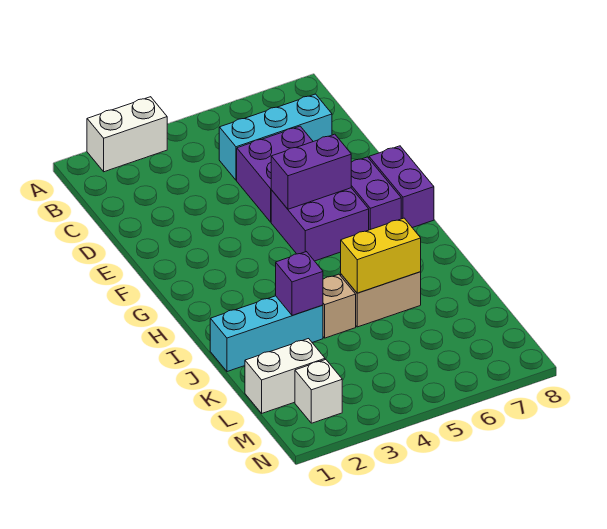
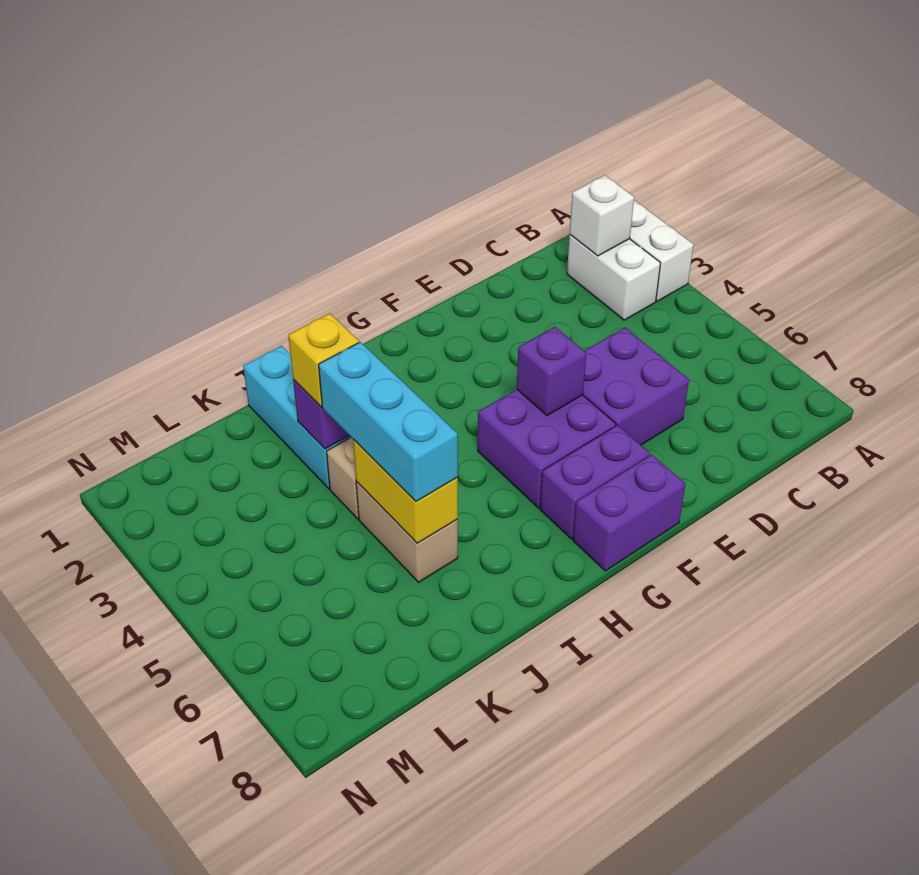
cyan 1x3 brick [219,94,332,180] -> cyan 1x3 brick moved to [319,342,458,501]
purple 1x2 brick [271,134,351,209] -> purple 1x1 brick [517,327,586,416]
none -> yellow 1x1 brick [288,313,359,407]
white 1x2 brick [245,339,325,413] -> white 1x2 brick moved to [567,235,660,320]
white 1x1 brick [295,359,342,423] -> white 1x1 brick moved to [570,175,634,256]

